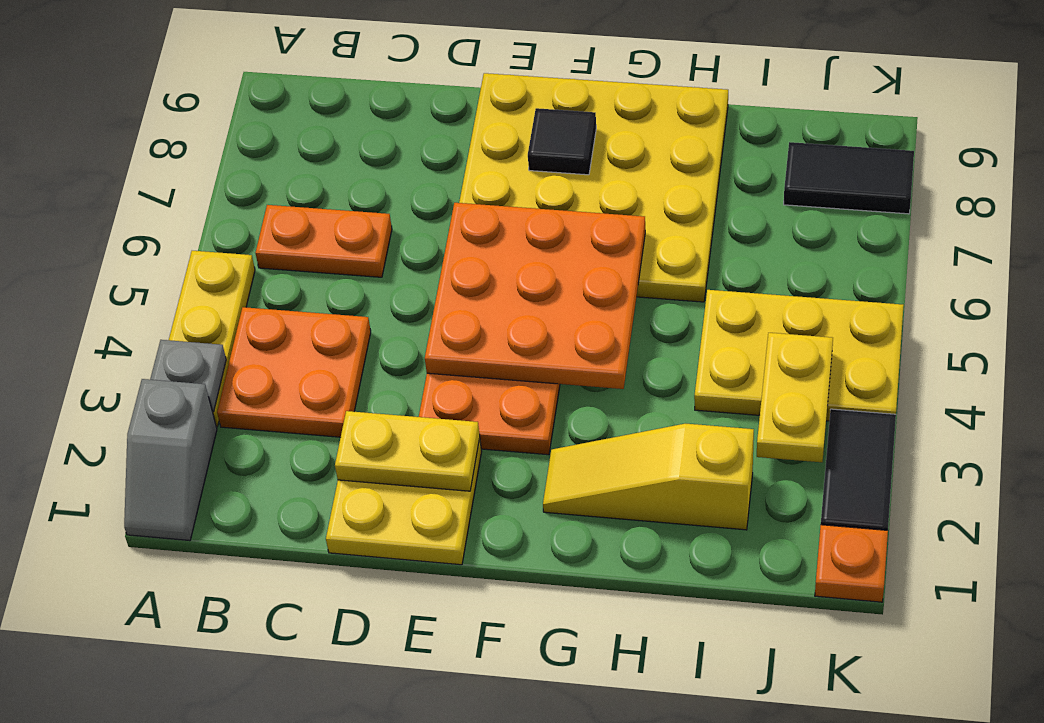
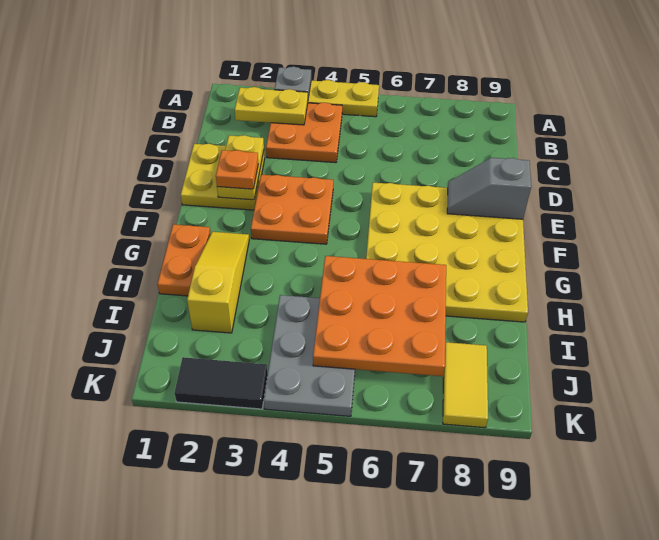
grey 1x2 slope [124,379,217,541] -> grey 1x2 slope moved to [447,158,531,219]
orange 1x2 plate [255,205,392,277] -> orange 1x2 plate moved to [157,224,211,296]
orange 3x3 plate [425,203,645,389] -> orange 3x3 plate moved to [313,256,446,376]
black 1x1 tile [528,108,596,175] -> none
yellow 2x3 plate [694,290,904,421] -> grey 2x3 plate [264,295,355,416]
yellow 1x2 plate [757,333,833,462] -> yellow 1x2 plate moved to [235,87,308,125]
black 1x2 tile [784,142,914,214] -> yellow 1x2 tile [443,342,488,428]
orange 1x1 plate [815,525,888,602] -> orange 1x1 plate moved to [216,150,258,189]

